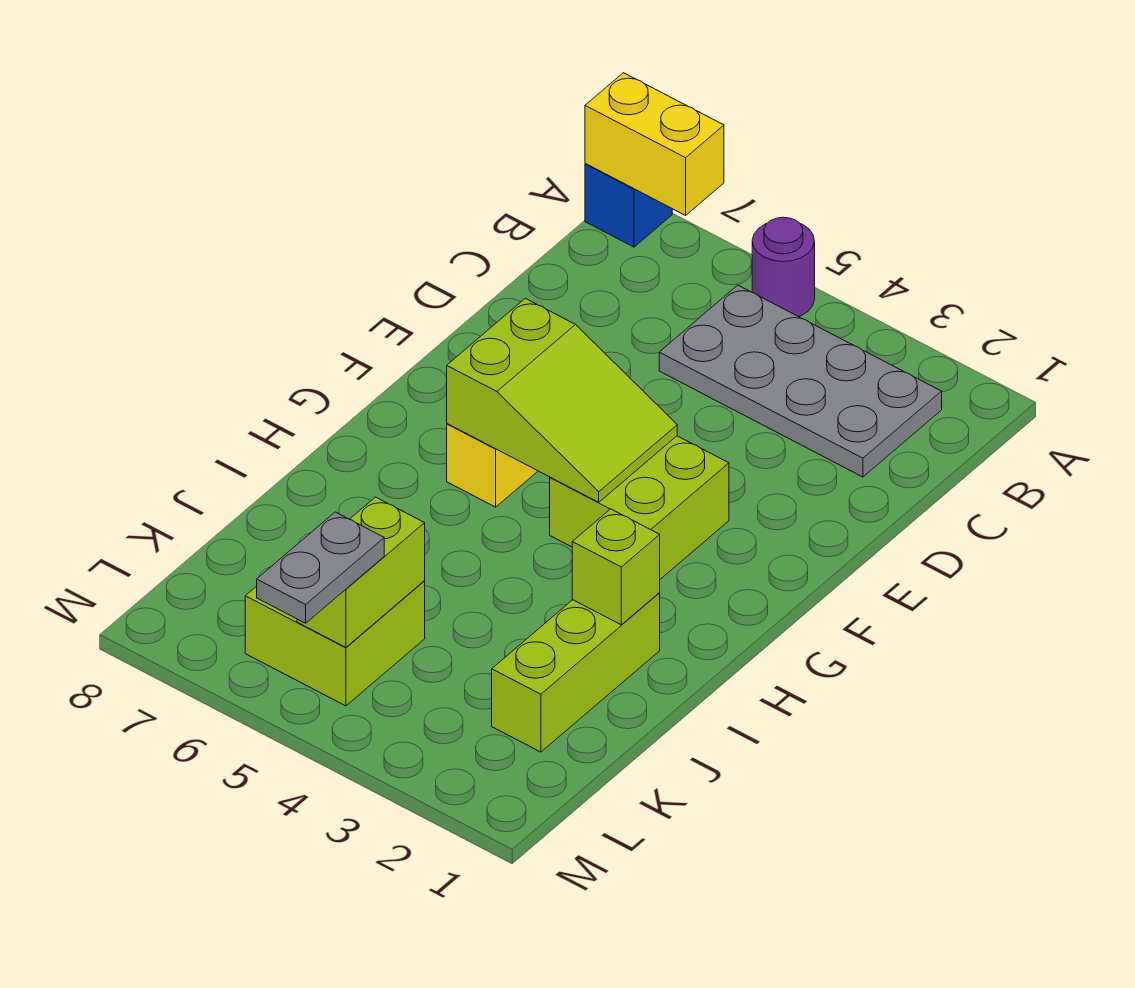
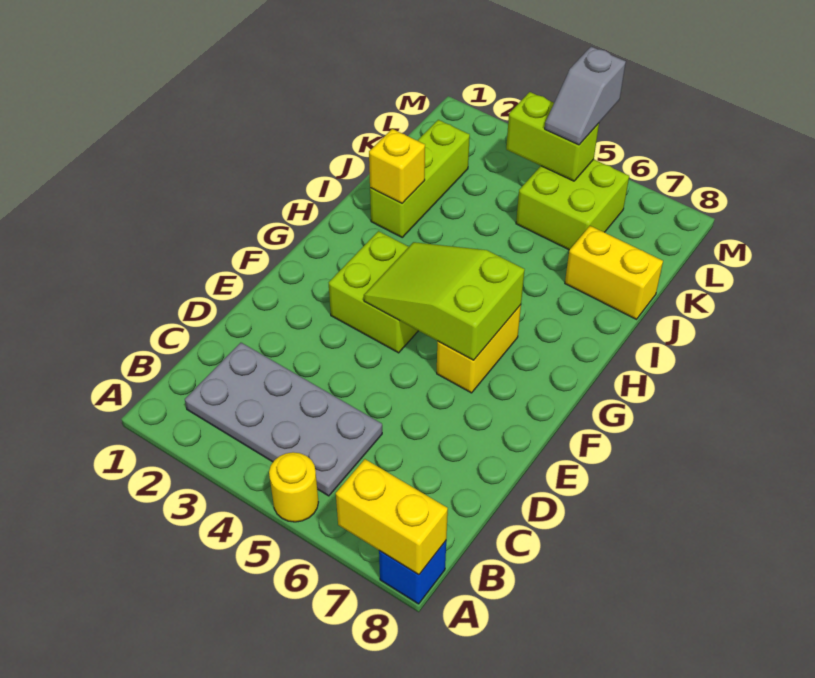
purple 1x1 round brick [752,217,815,317] -> yellow 1x1 round brick [269,452,318,522]
lime 1x1 brick [572,509,660,625] -> yellow 1x1 brick [369,129,425,203]
none -> yellow 1x2 brick [565,226,663,319]
lime 1x2 brick [297,497,425,647] -> lime 1x2 brick turned to [506,92,599,181]
grey 1x2 plate [257,512,384,623] -> grey 1x2 slope [545,47,626,145]

